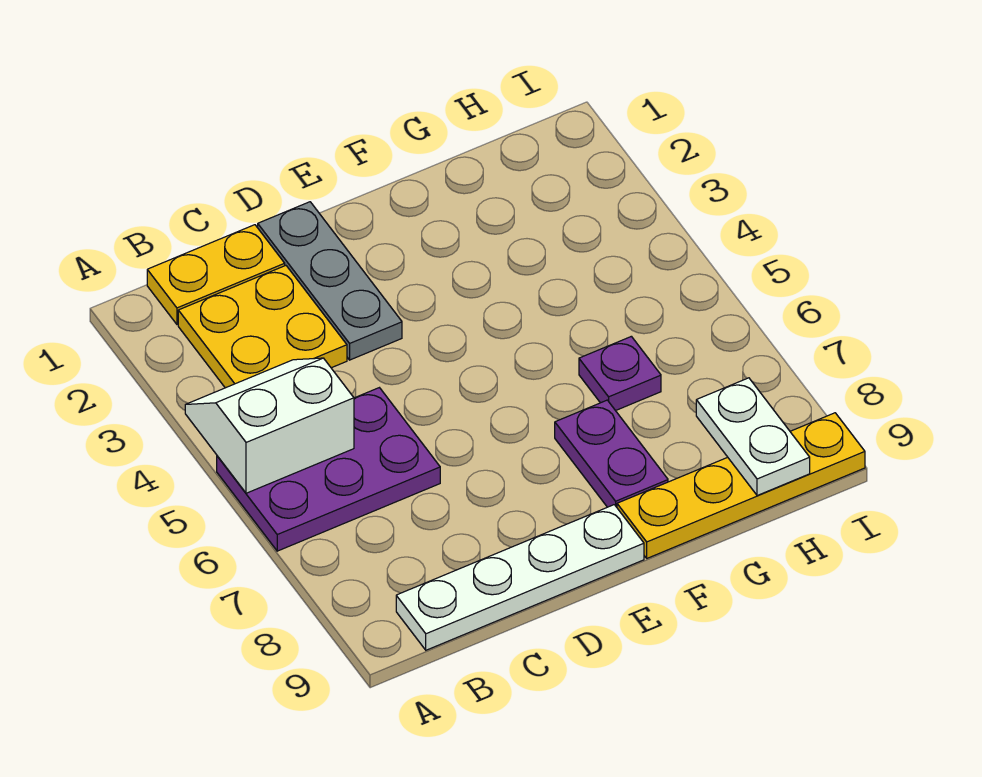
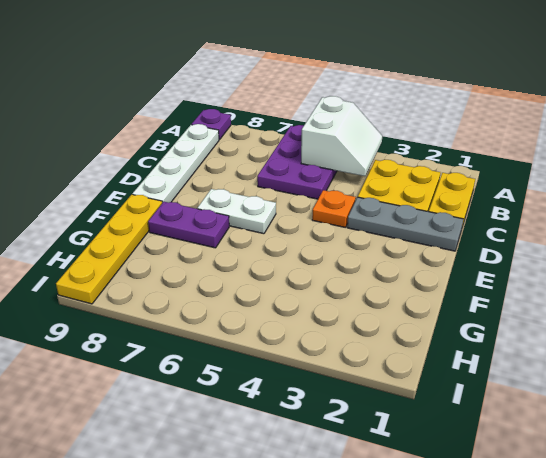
none -> orange 1x1 plate [312,190,356,227]
purple 1x1 plate [579,336,661,411] -> purple 1x1 plate moved to [191,109,231,140]
white 1x2 plate [696,378,810,496] -> white 1x2 plate moved to [197,189,276,234]

